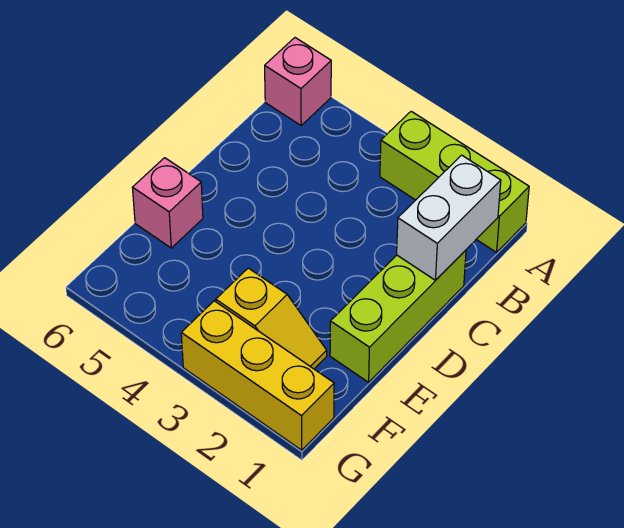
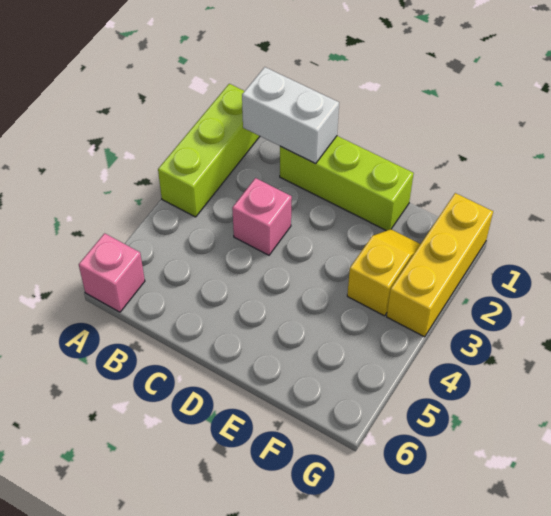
pink 1x1 brick [132,158,203,248] -> pink 1x1 brick moved to [232,178,292,255]

